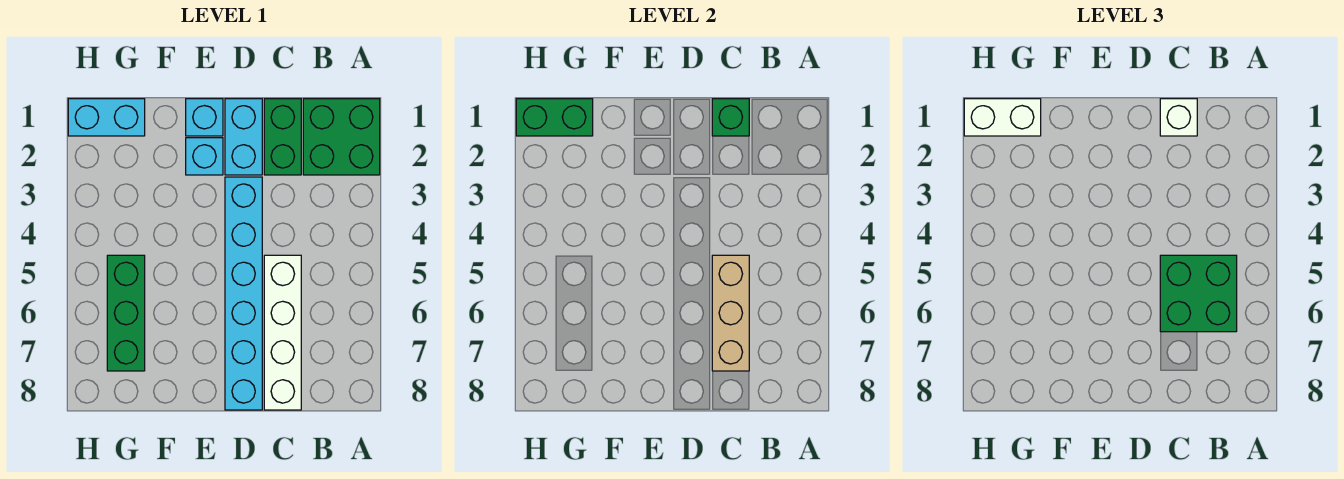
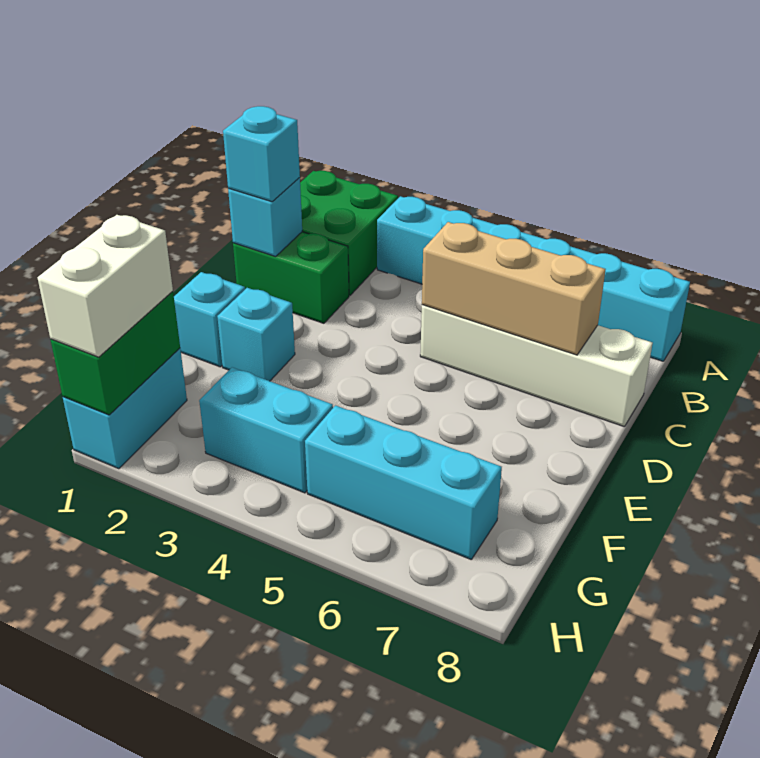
green 2x2 brick [1160,255,1237,332] -> none
green 1x1 brick [712,99,749,136] -> cyan 1x1 brick [228,178,302,257]
white 1x1 brick [1160,99,1197,136] -> cyan 1x1 brick [223,106,300,202]
cyan 1x2 brick [225,99,262,175] -> cyan 1x2 brick moved to [199,367,333,493]
cyan 1x6 brick [225,177,262,410] -> cyan 1x6 brick moved to [377,196,690,361]
green 1x3 brick [107,255,145,371] -> cyan 1x3 brick [305,406,502,559]

